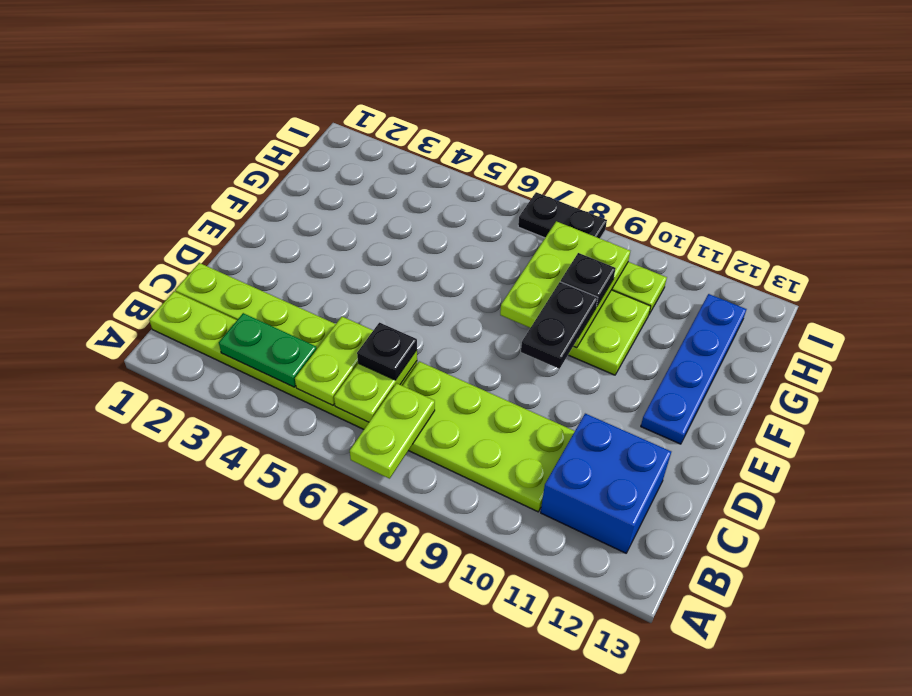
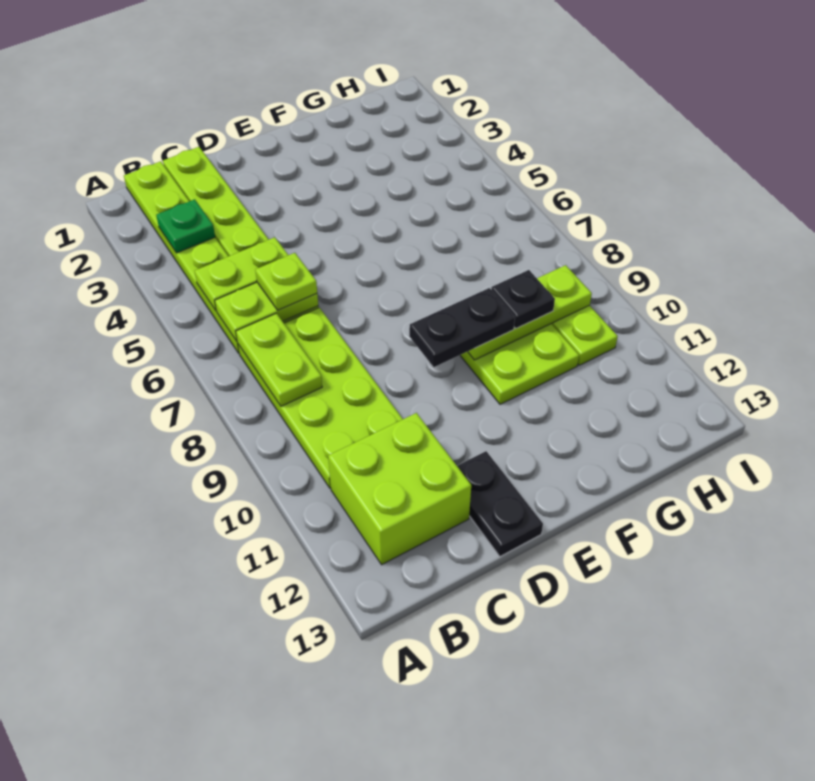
lime 1x2 plate [350,383,435,479] -> lime 1x2 plate turned to [236,313,322,406]
green 1x2 plate [219,313,317,387] -> green 1x1 plate [156,199,215,253]
blue 2x2 brick [541,414,671,553] -> lime 2x2 brick [328,413,471,565]
black 1x1 plate [357,323,417,380] -> lime 1x1 plate [255,253,317,310]
blue 1x4 plate [641,294,747,444] -> none
lime 2x3 plate [500,221,630,348] -> lime 1x3 plate [468,265,592,360]
black 1x2 plate [518,192,607,238] -> black 1x2 plate moved to [457,451,543,556]

